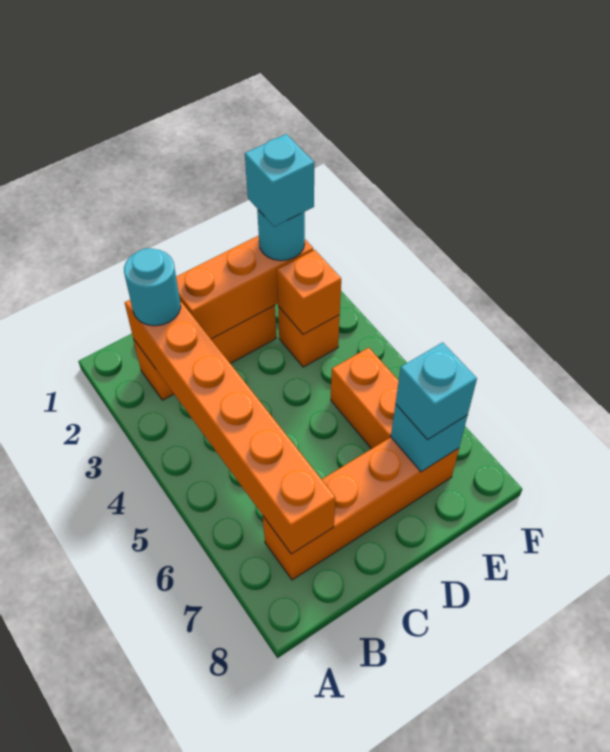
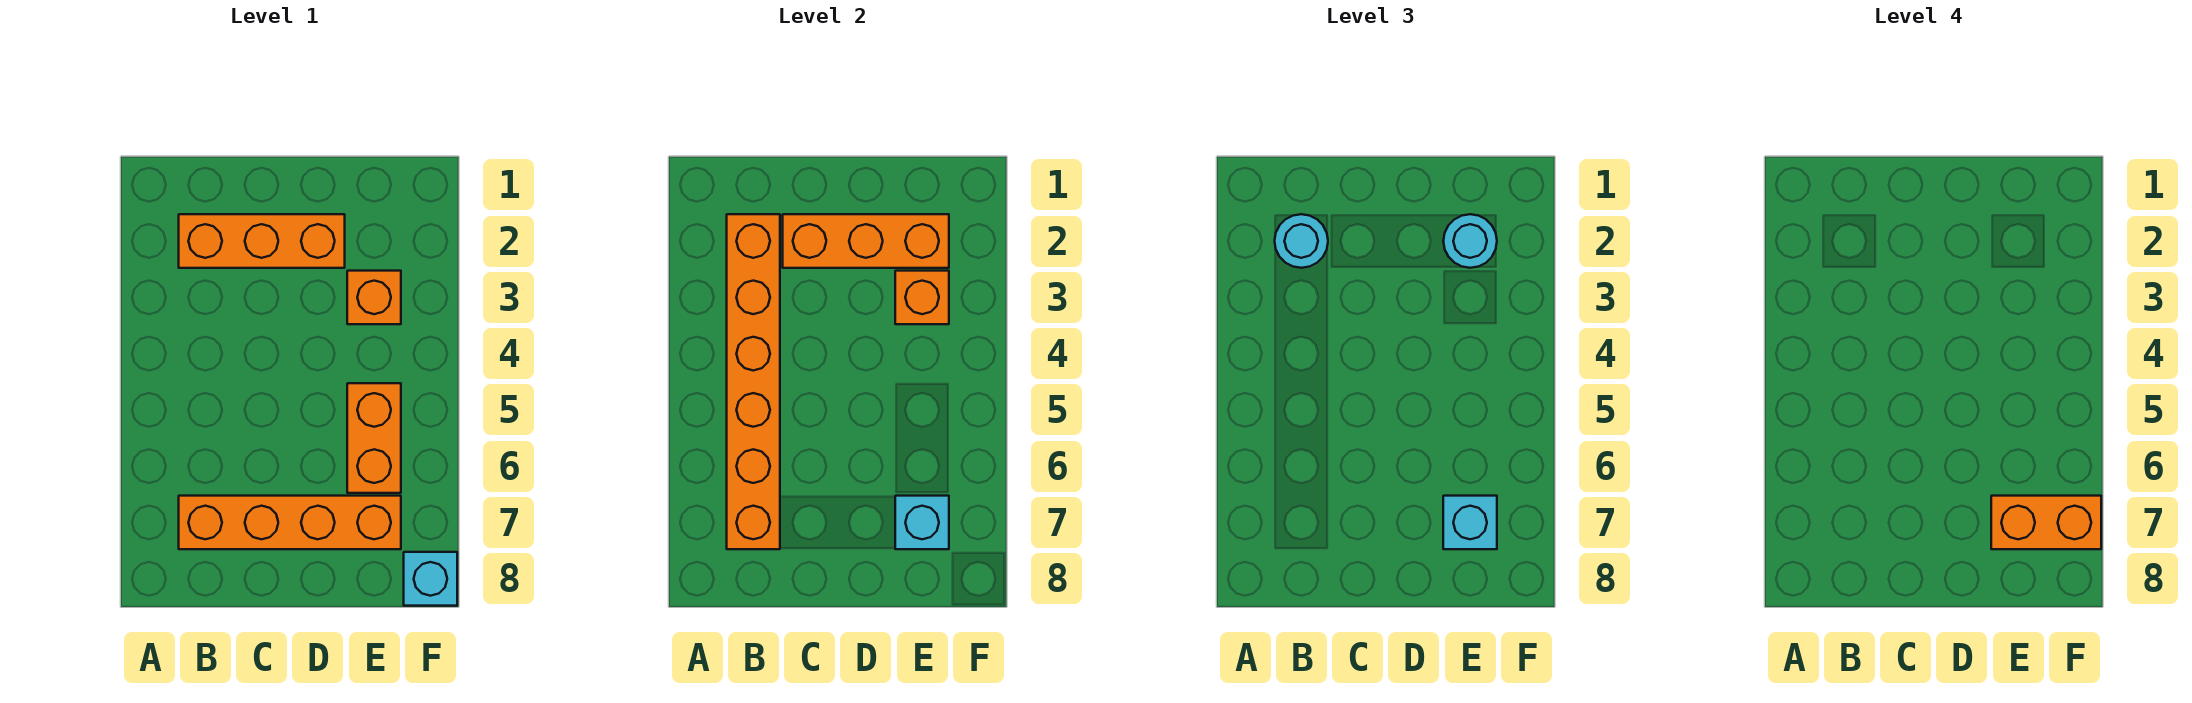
cyan 1x1 brick [245,134,314,227] -> cyan 1x1 brick moved to [404,552,457,606]
none -> orange 1x2 brick [1991,496,2101,549]

